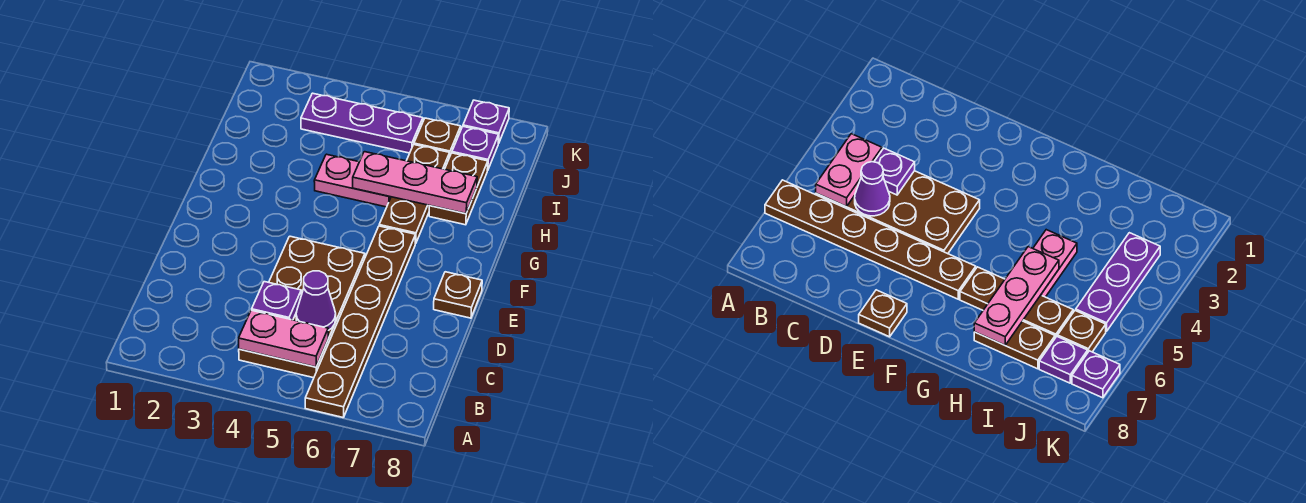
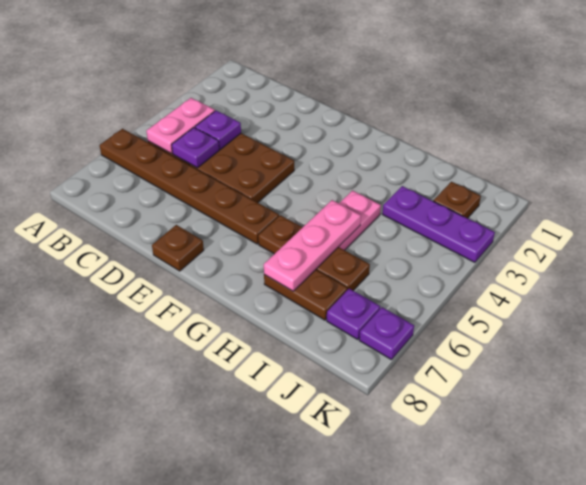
purple 1x1 cone [296,271,336,331] -> purple 1x1 plate [172,128,219,168]
purple 1x3 plate [301,93,423,153] -> purple 1x3 plate turned to [382,186,495,262]
brown 1x1 plate [414,118,461,155] -> brown 1x1 plate moved to [434,182,481,218]

